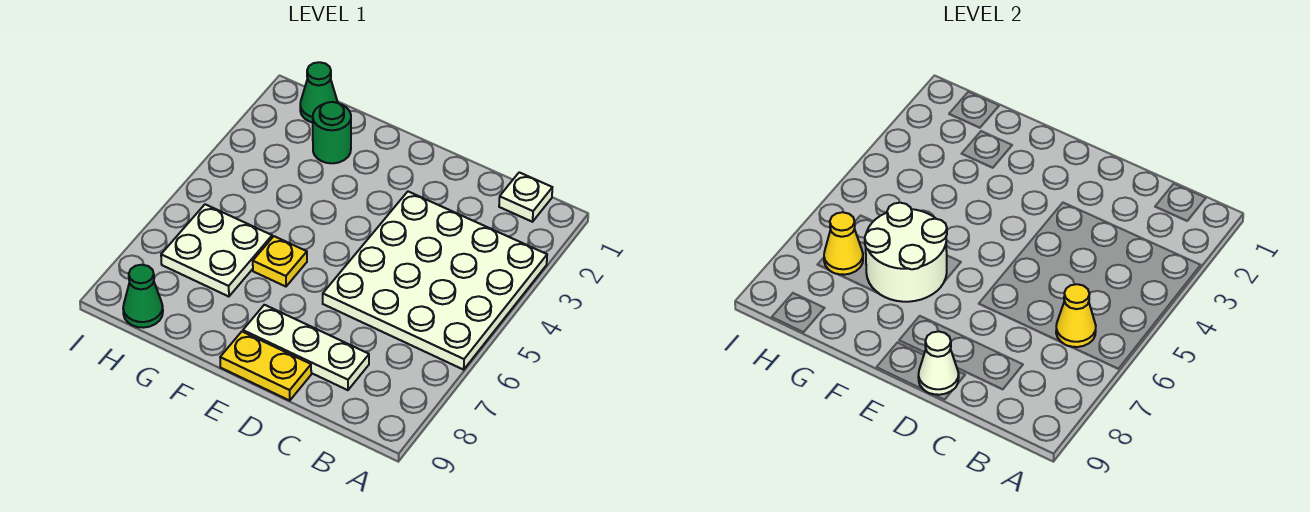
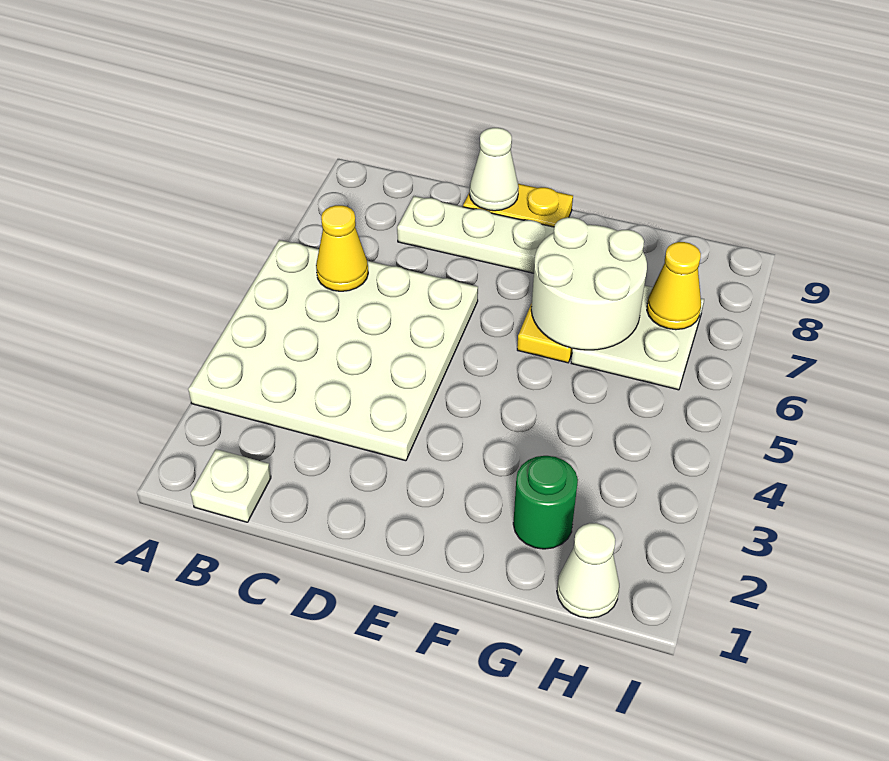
green 1x1 cone [300,62,338,122] -> white 1x1 cone [557,523,619,618]
green 1x1 cone [123,265,163,328] -> none

